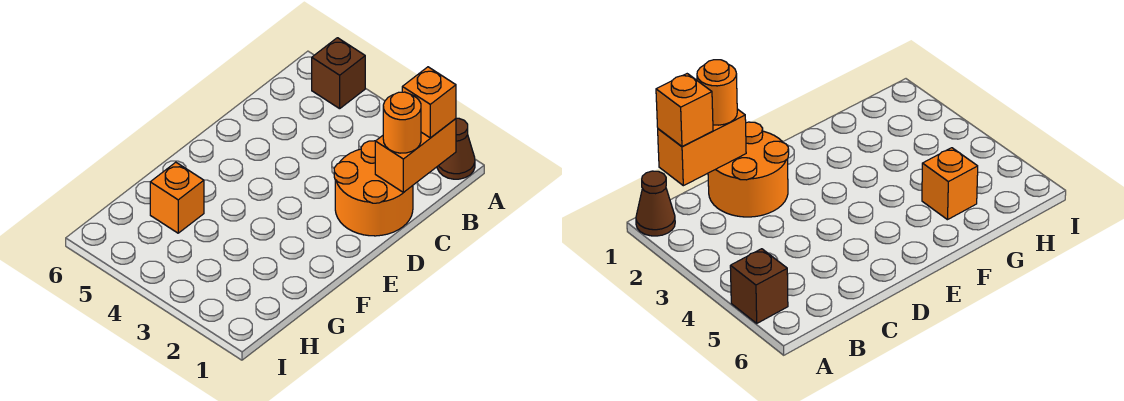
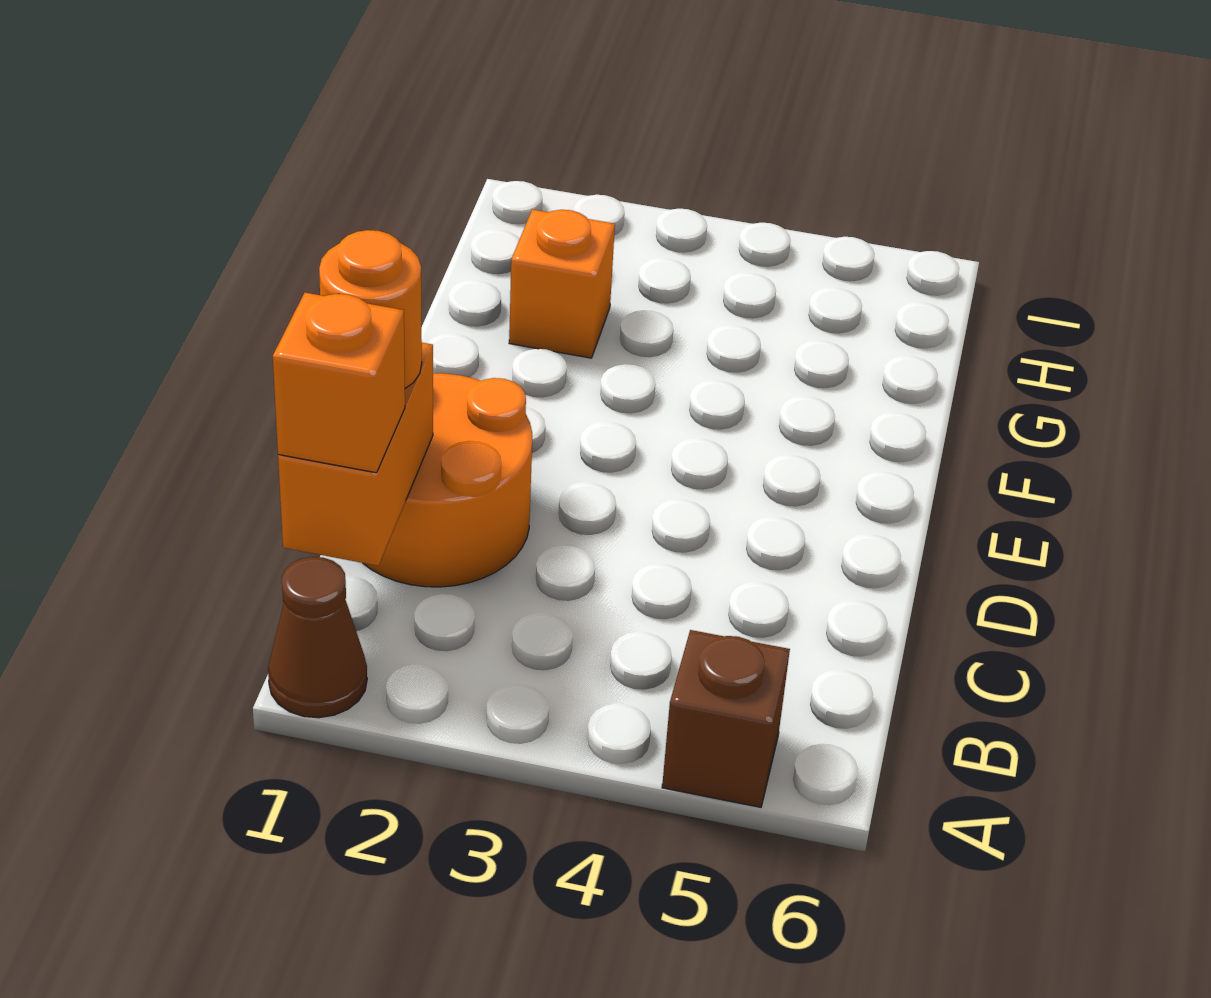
orange 1x1 brick [150,162,204,233] -> orange 1x1 brick moved to [509,210,615,358]

